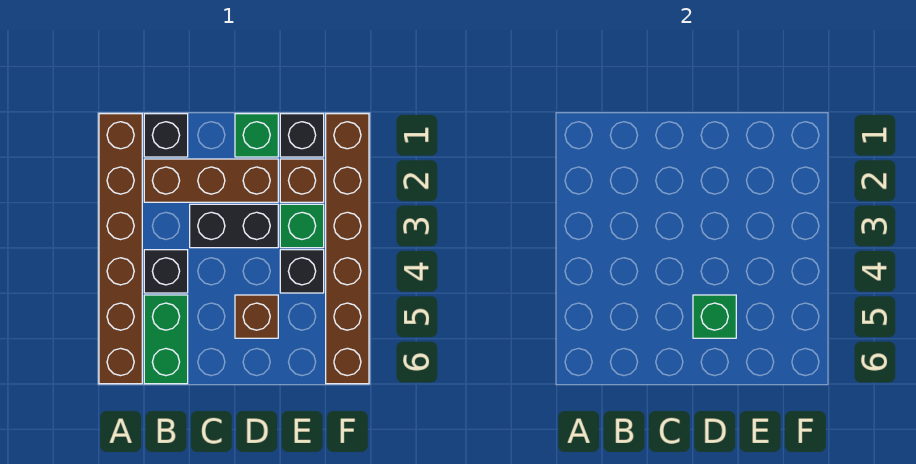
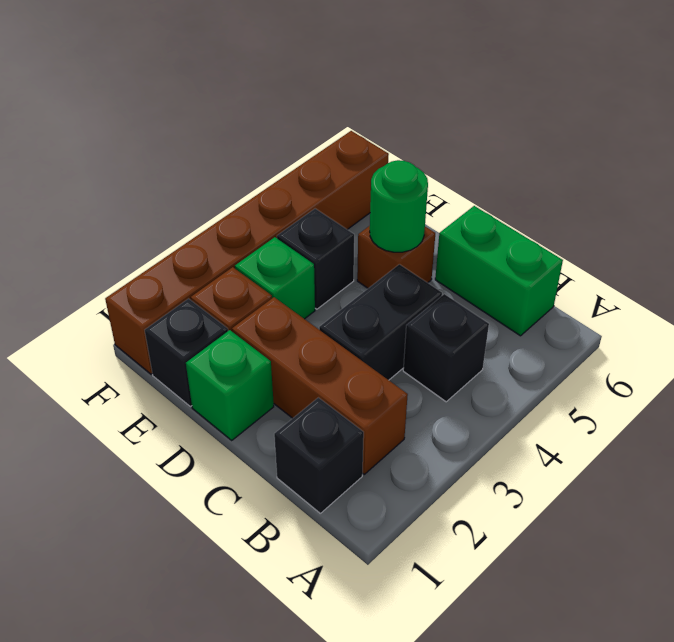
brown 1x6 brick [99,114,142,384] -> none
green 1x2 brick [144,295,188,384] -> green 1x2 brick turned to [435,206,563,336]
black 1x2 brick [190,204,278,248] -> black 1x2 brick turned to [319,264,442,380]
green 1x1 brick [693,295,736,338] -> green 1x1 round brick [370,160,428,252]

